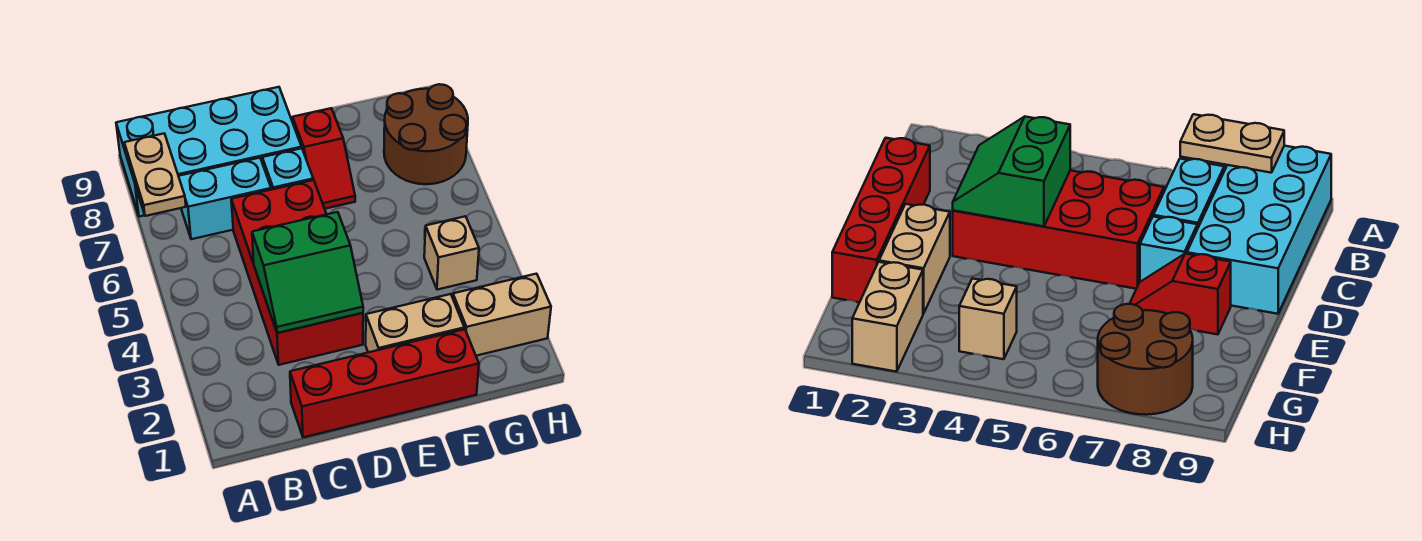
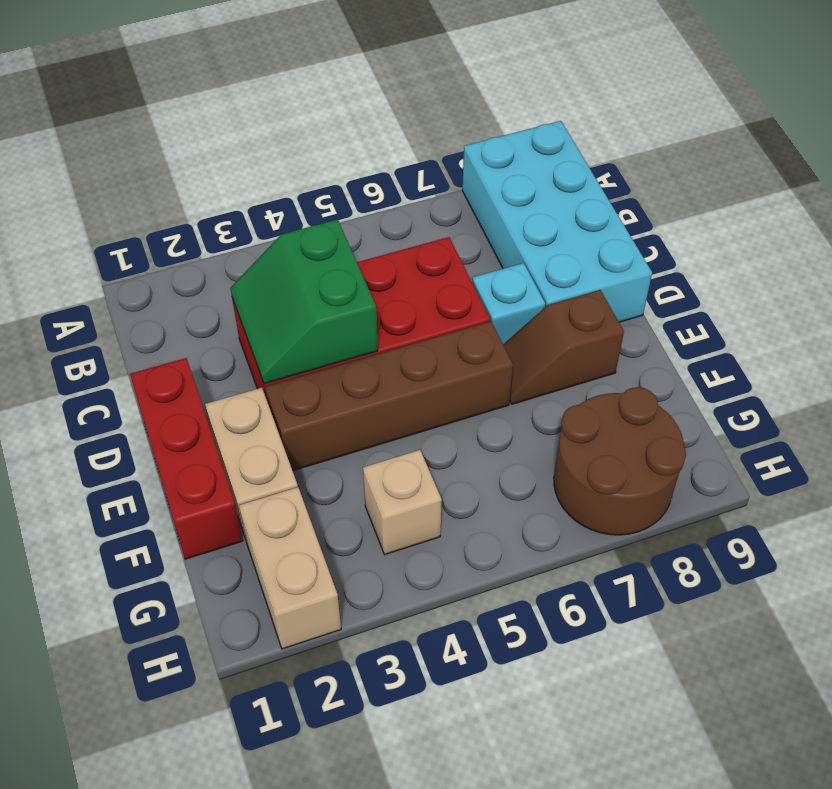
tan 1x2 plate [124,134,186,216] -> none
cyan 1x2 brick [179,158,271,239] -> none
red 1x4 brick [290,329,479,437] -> red 1x3 brick [130,358,243,559]
none -> brown 1x4 brick [265,321,513,471]
red 1x2 slope [293,108,355,209] -> brown 1x2 slope [503,290,624,404]

